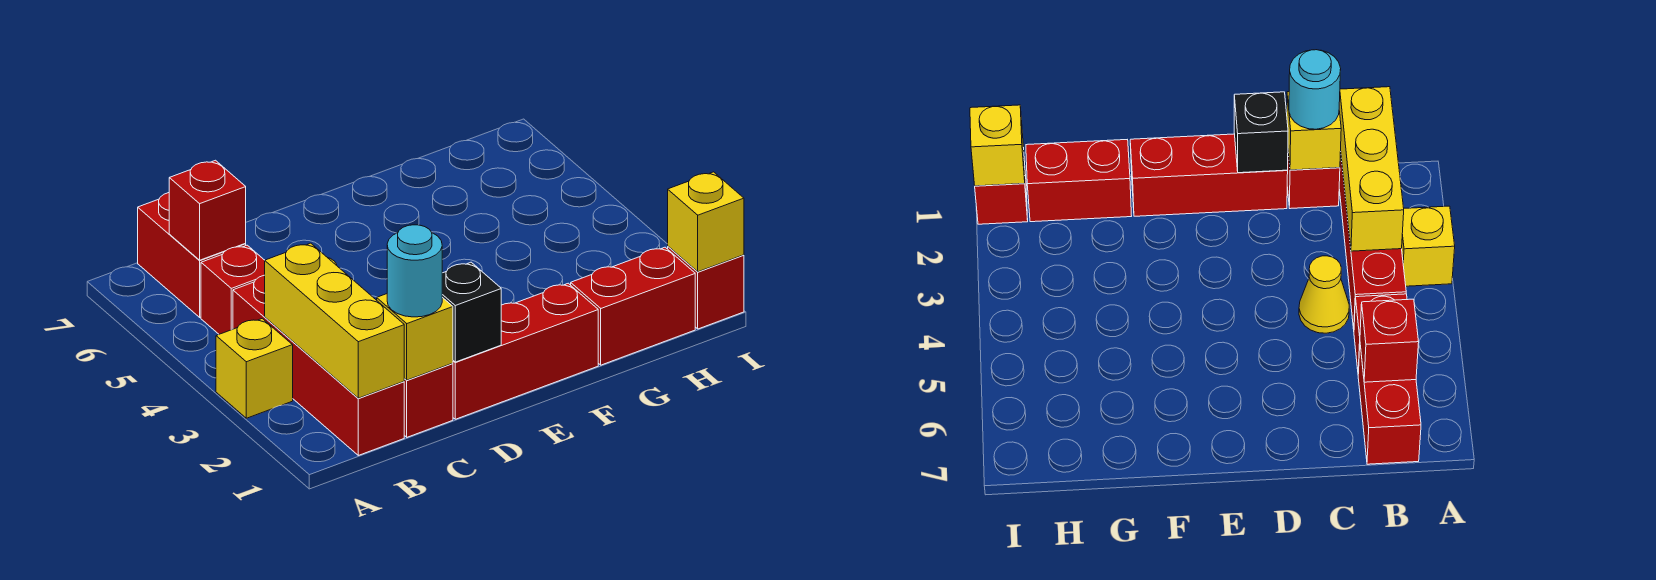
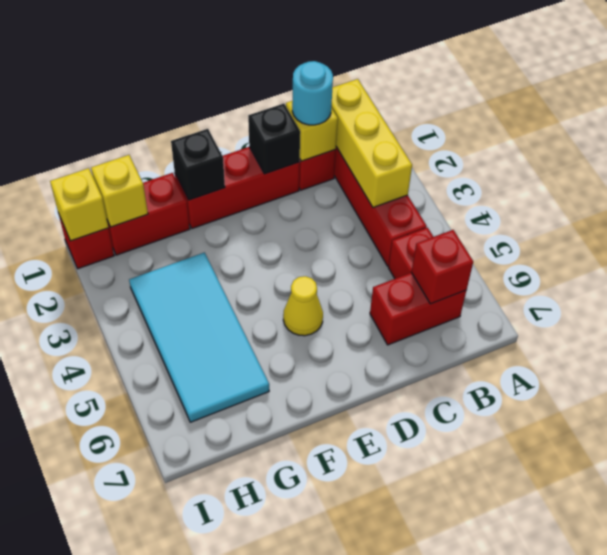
yellow 1x1 brick [216,319,293,418] -> yellow 1x1 brick moved to [91,155,148,227]
red 1x2 brick [138,193,246,317] -> red 1x2 brick turned to [370,273,466,345]
yellow 1x1 cone [1299,256,1349,333] -> yellow 1x1 cone moved to [283,276,323,336]
none -> black 1x1 brick [171,129,225,200]
none -> cyan 2x4 tile [129,252,269,422]

